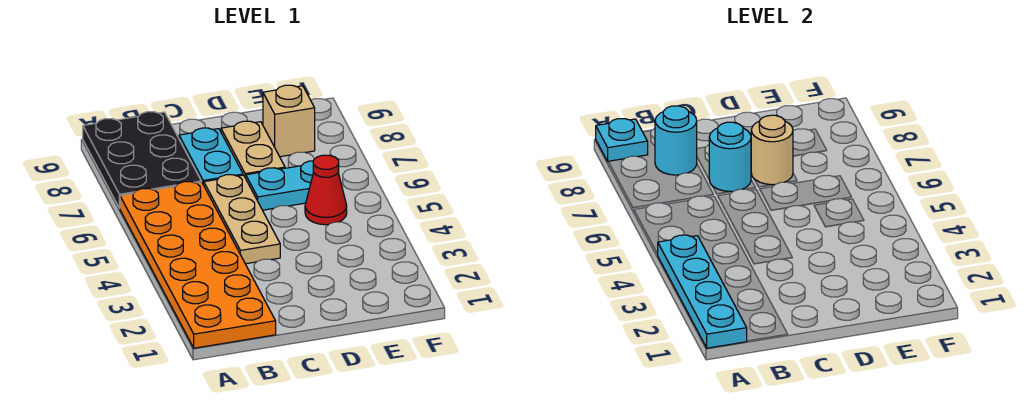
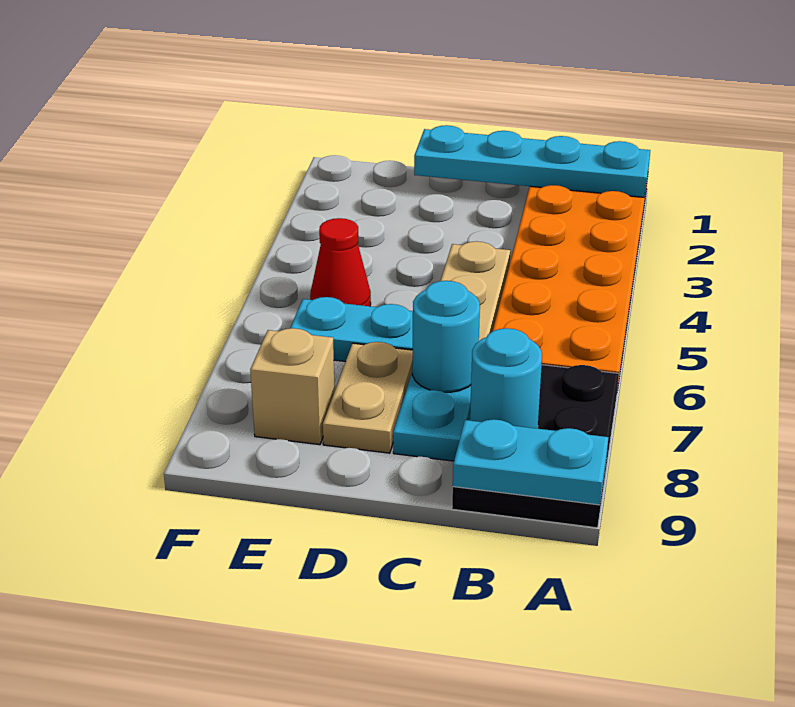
cyan 1x4 plate [658,235,747,348] -> cyan 1x4 plate turned to [414,125,650,197]
cyan 1x1 plate [596,119,648,162] -> cyan 1x2 plate [453,419,608,505]
tan 1x1 round brick [751,115,793,185] -> none

